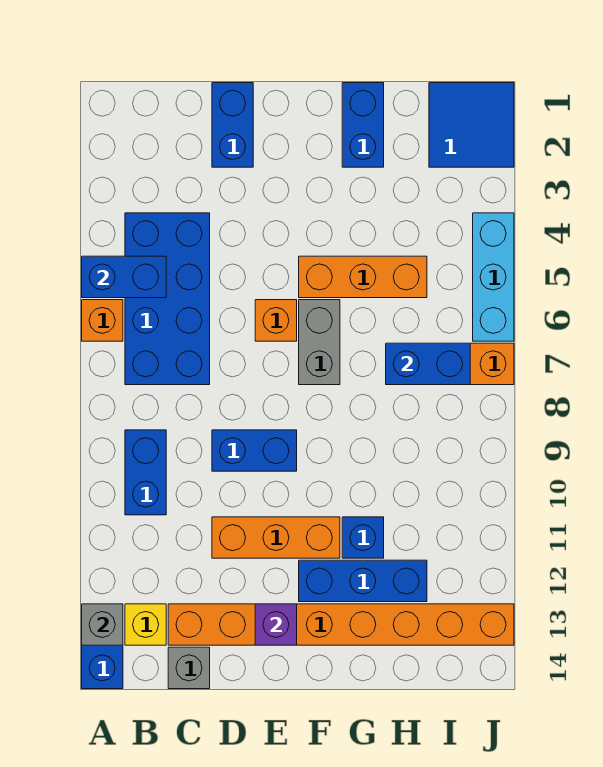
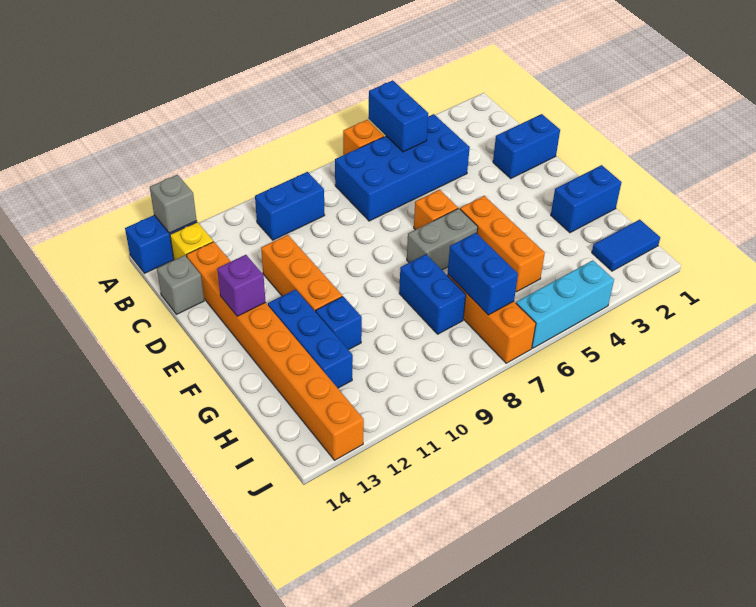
blue 1x2 brick [212,430,297,471] -> blue 1x2 brick moved to [399,254,466,334]
blue 2x2 tile [429,83,514,167] -> blue 1x2 tile [592,220,660,271]

